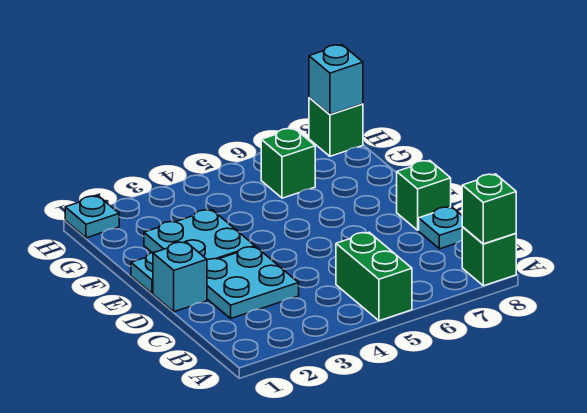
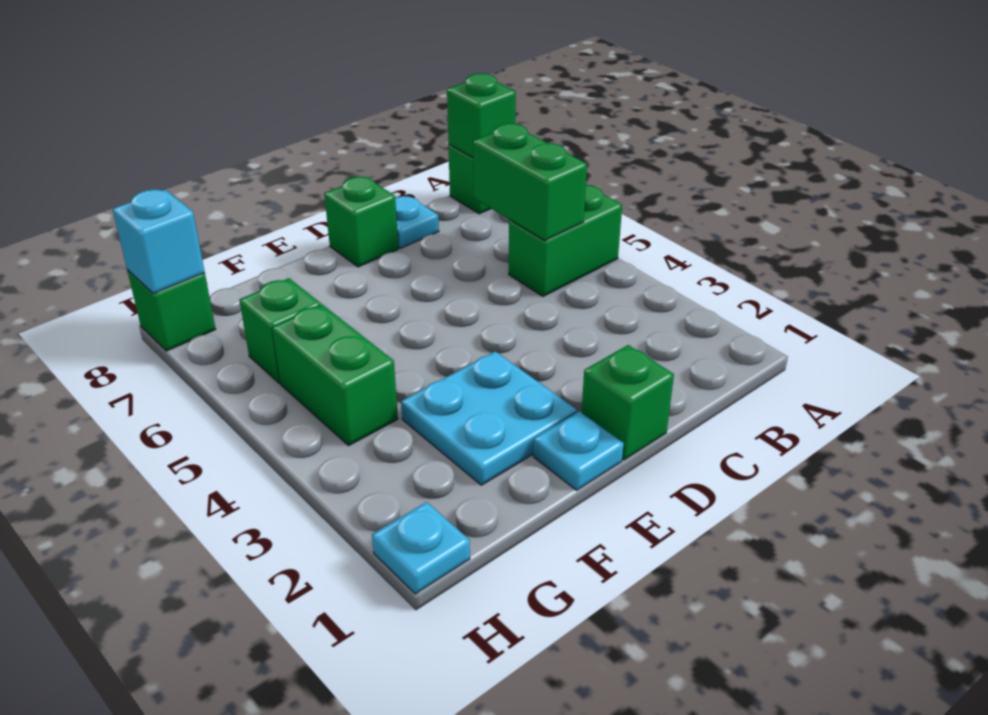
none -> green 1x2 brick [473,124,587,241]
cyan 2x2 plate [207,247,299,318] -> none
cyan 1x1 brick [153,242,207,312] -> green 1x1 brick [582,345,674,460]
none -> green 1x2 brick [272,304,398,446]

